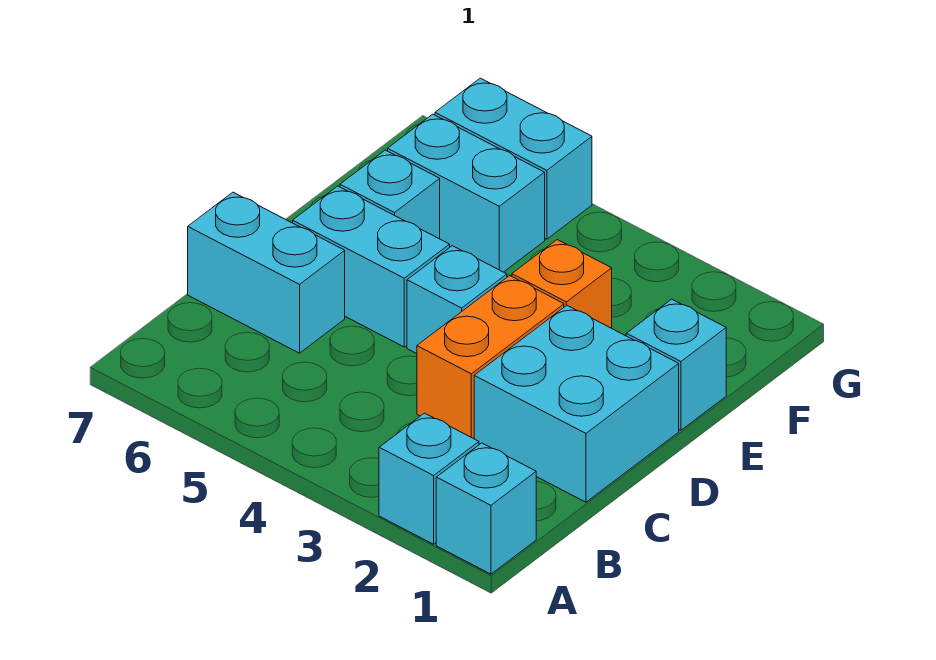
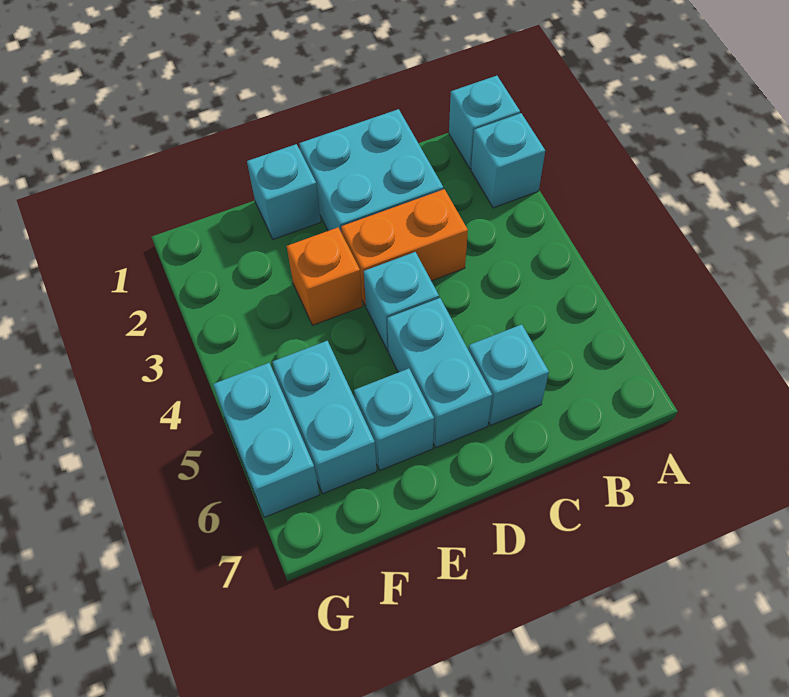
cyan 1x2 brick [188,192,345,353] -> cyan 1x1 brick [468,324,549,425]

